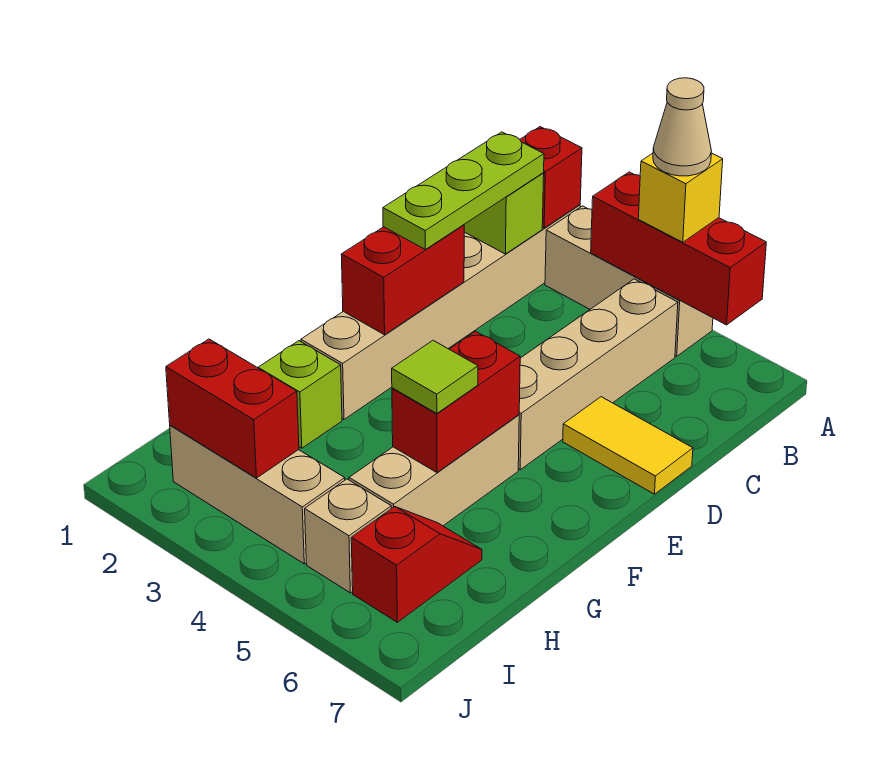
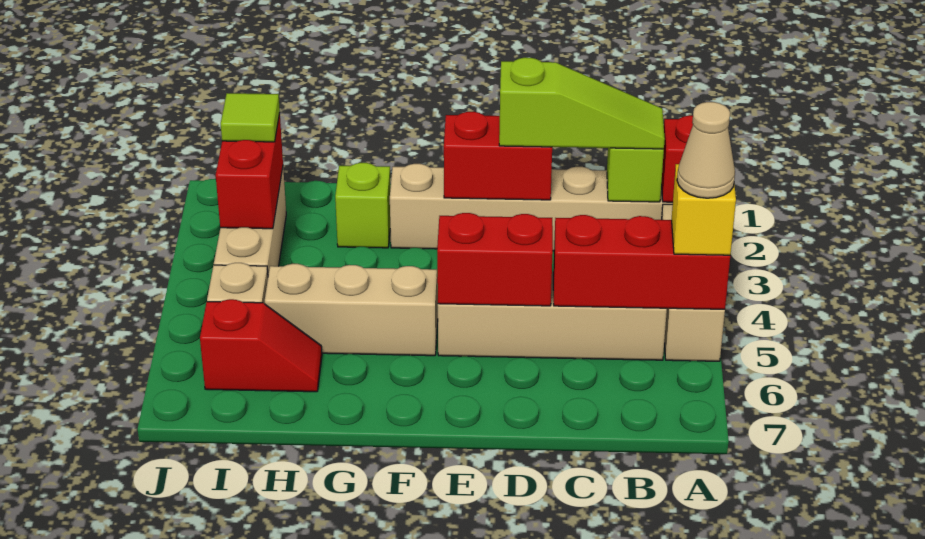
red 1x3 brick [591,172,766,325] -> red 1x3 brick turned to [553,215,730,309]
lime 1x3 plate [383,132,544,249] -> lime 1x3 slope [499,57,665,149]
yellow 1x2 tile [563,397,693,494] -> none
red 1x2 brick [392,331,520,472] -> red 1x2 brick moved to [437,213,553,306]
lime 1x1 tile [392,340,478,414] -> lime 1x1 tile moved to [221,93,280,142]

